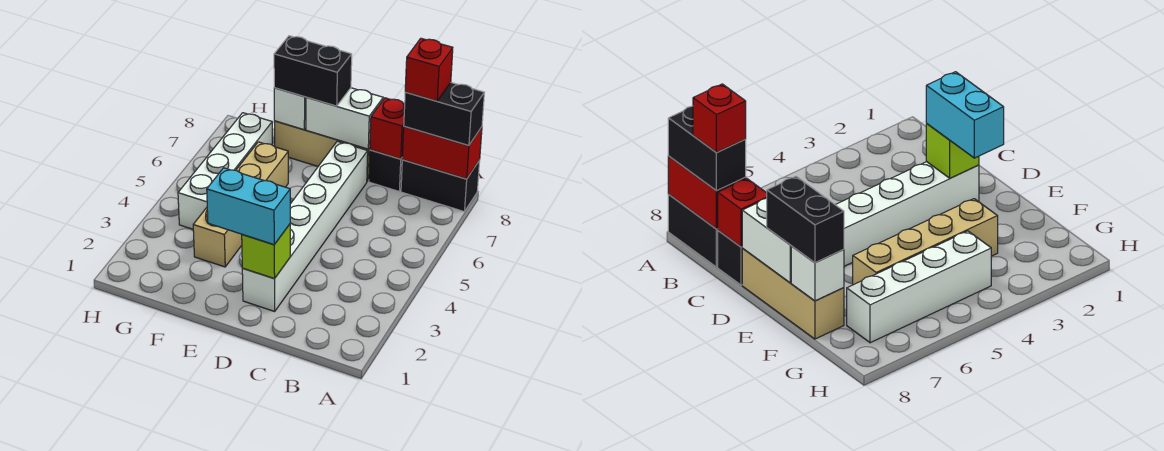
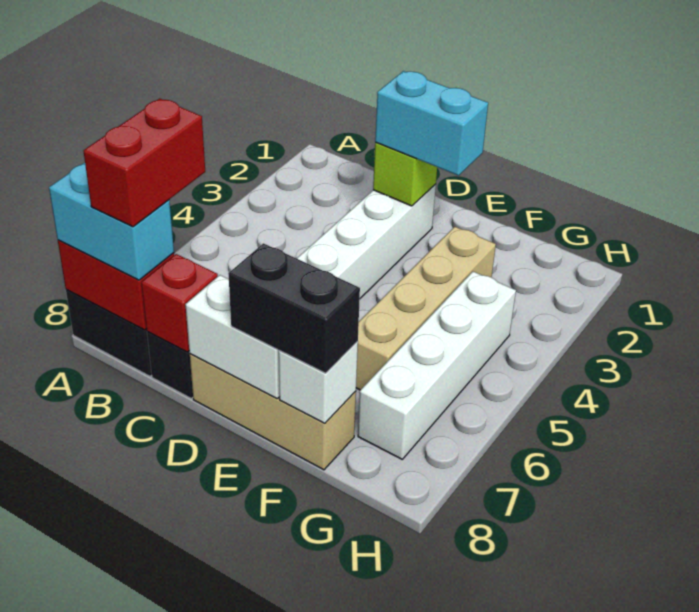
black 1x2 brick [404,83,484,146] -> cyan 1x2 brick [49,163,174,280]
red 1x1 brick [405,38,453,101] -> red 1x2 brick [84,98,205,227]

